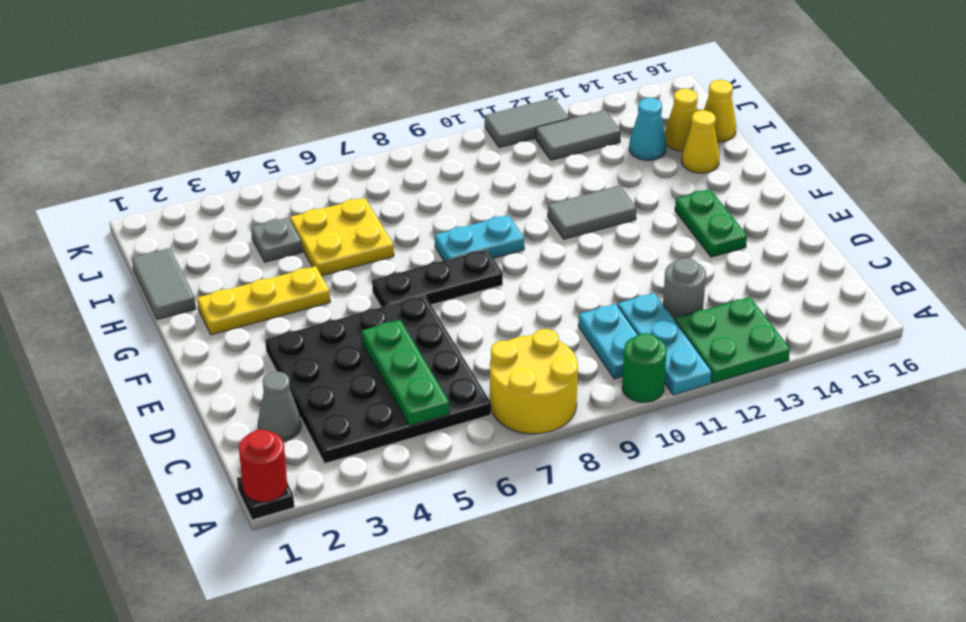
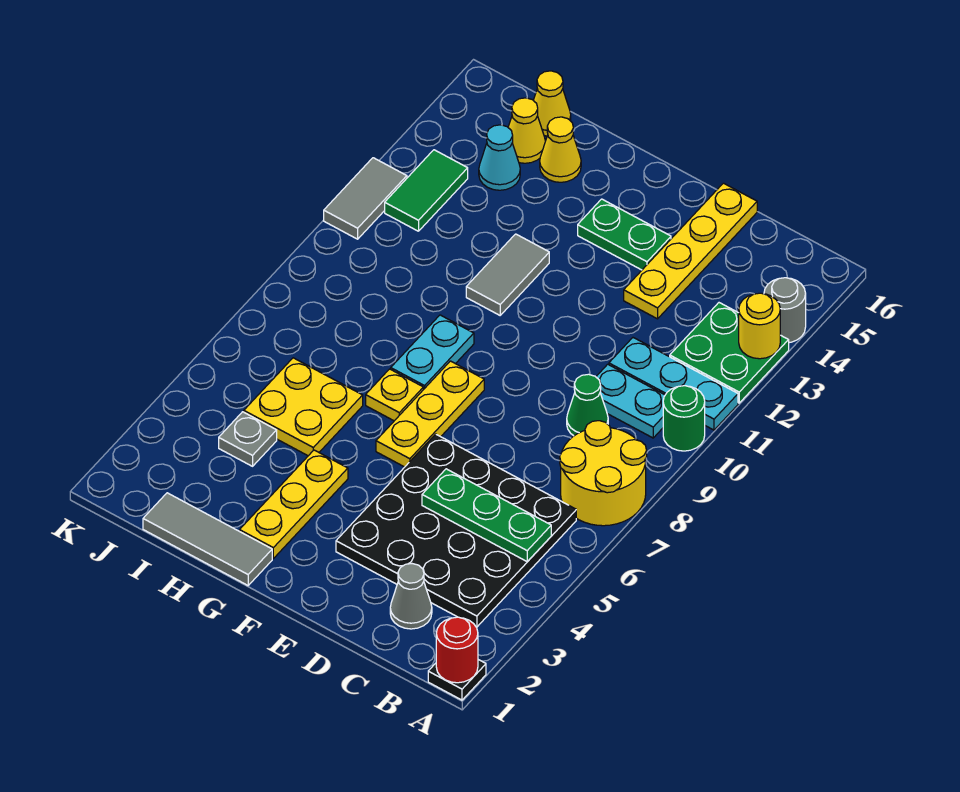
none -> yellow 1x1 round brick [739,293,780,359]
none -> green 1x1 cone [567,374,608,436]
grey 1x1 round brick [663,258,706,320] -> grey 1x1 round brick moved to [764,278,806,343]
none -> yellow 1x4 plate [624,183,757,319]
black 1x3 plate [372,249,503,307] -> yellow 1x3 plate [376,361,484,467]
none -> yellow 1x1 plate [366,369,423,421]
grey 1x2 tile [132,248,196,320] -> grey 1x3 tile [143,493,272,585]
grey 1x2 tile [536,110,621,160] -> green 1x2 tile [385,150,468,231]

